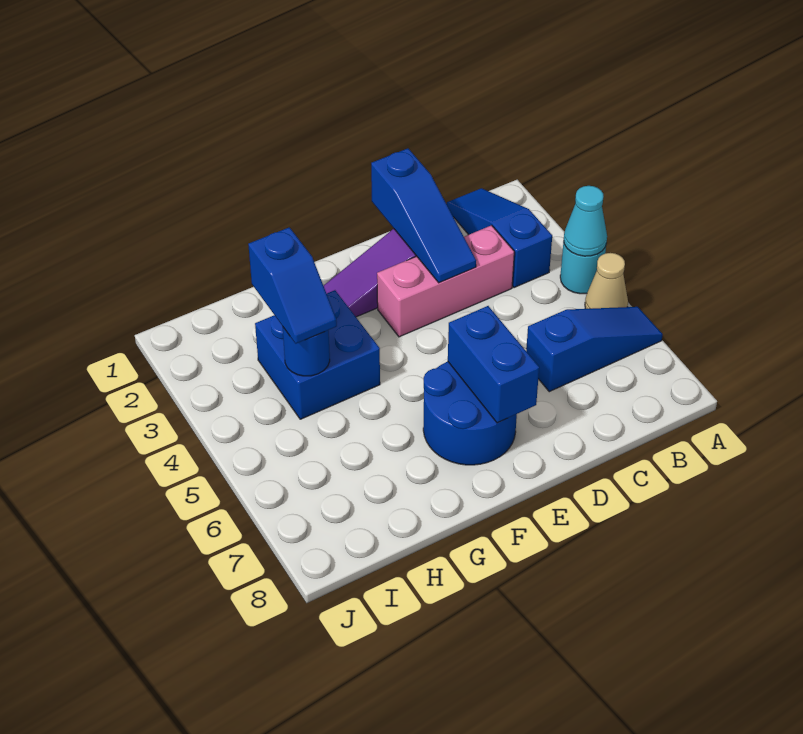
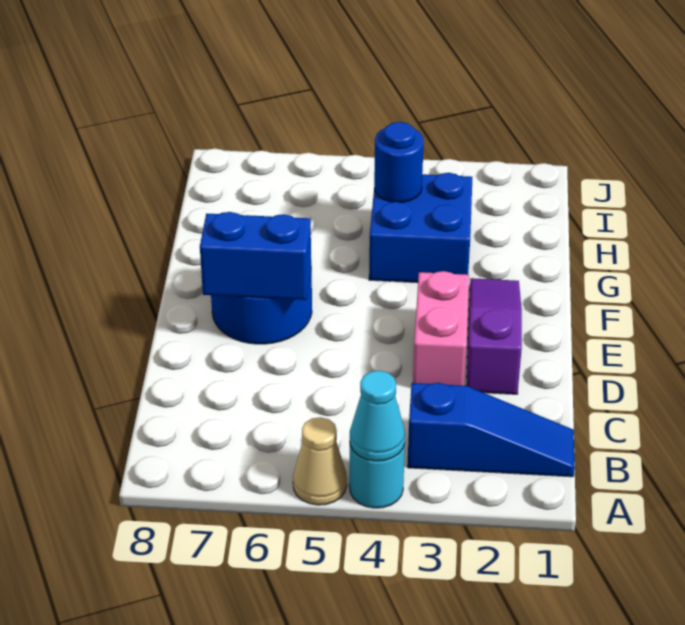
blue 1x3 slope [526,307,663,392] -> none
pink 1x3 brick [377,225,514,337] -> pink 1x2 brick [413,271,469,386]
blue 1x3 slope [371,148,476,283] -> none
blue 1x2 slope [248,227,337,344] -> none

